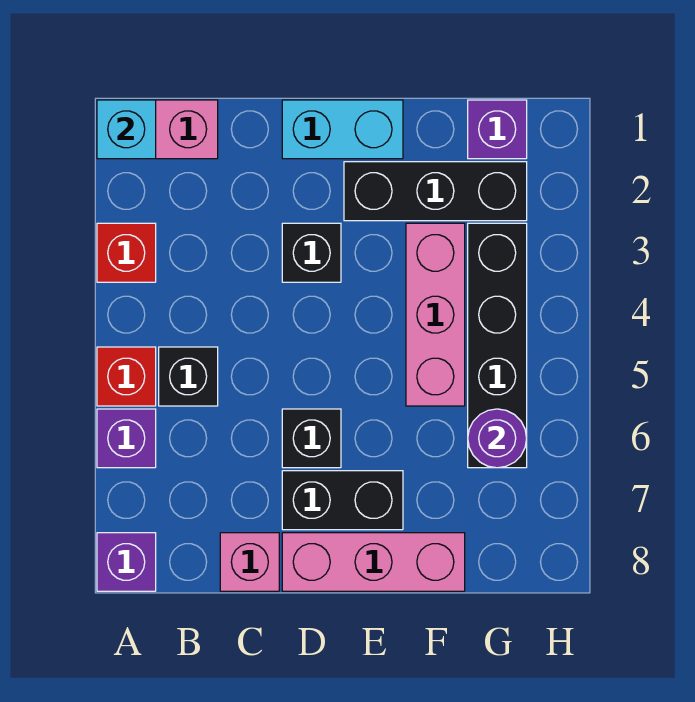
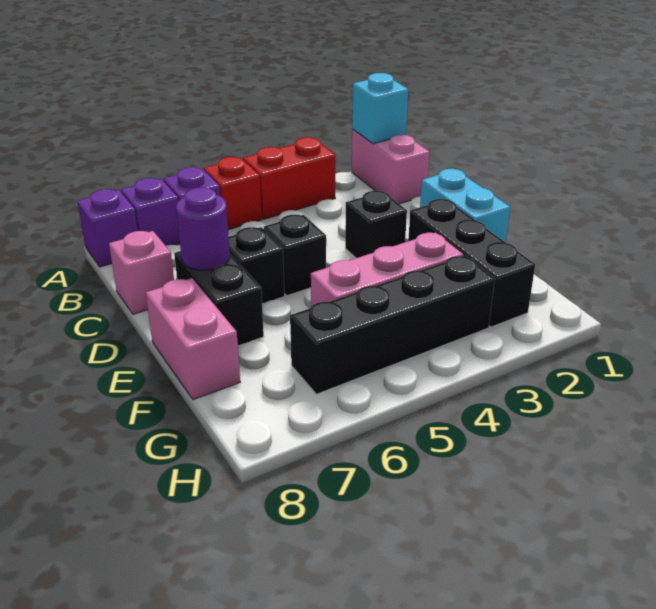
red 1x1 brick [97,223,156,282] -> red 1x2 brick [243,137,335,219]
black 1x1 brick [159,347,218,406] -> black 1x1 brick moved to [264,215,326,296]
pink 1x3 brick [282,533,465,591] -> pink 1x2 brick [146,278,240,400]
purple 1x1 brick [468,100,527,159] -> purple 1x1 brick moved to [121,178,180,246]
purple 1x1 round brick [468,409,527,468] -> purple 1x1 round brick moved to [176,187,230,270]

